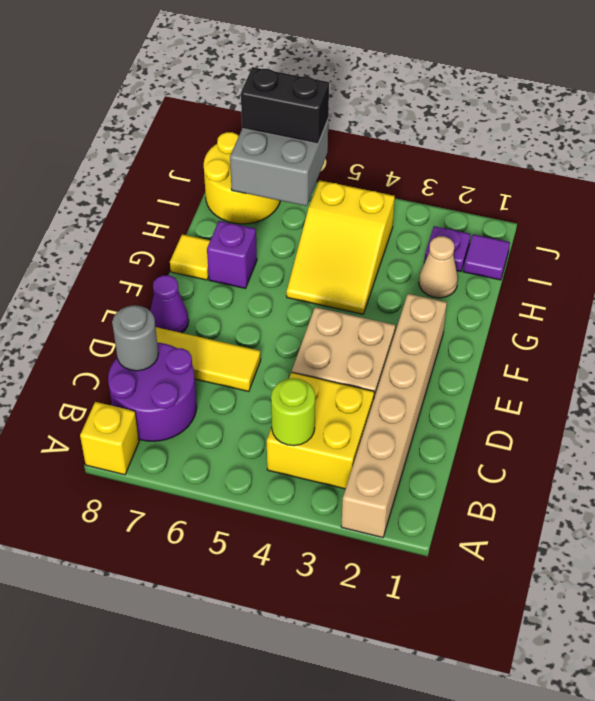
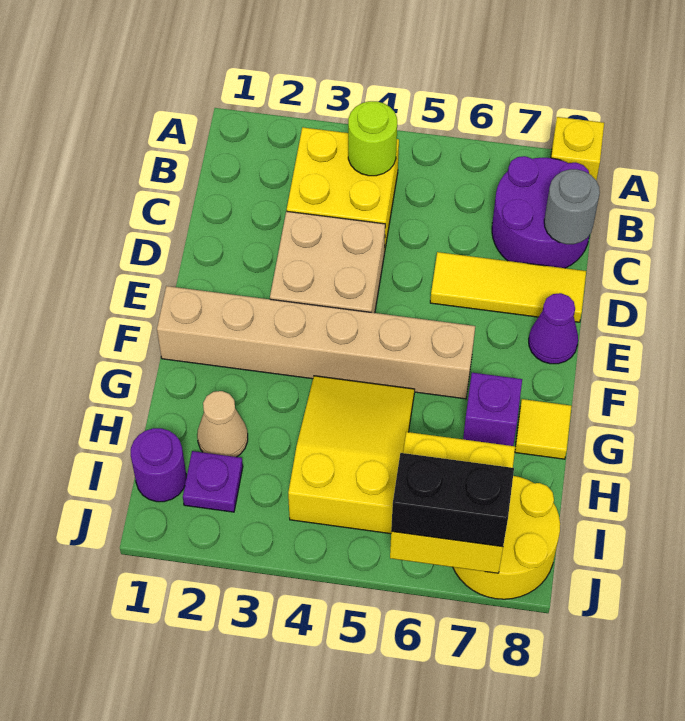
tan 1x6 brick [341,294,447,538] -> tan 1x6 brick turned to [157,286,475,399]
purple 1x1 tile [463,234,510,280] -> purple 1x1 round brick [131,428,186,502]
grey 2x2 brick [230,120,328,206] -> yellow 2x2 brick [390,432,515,573]

